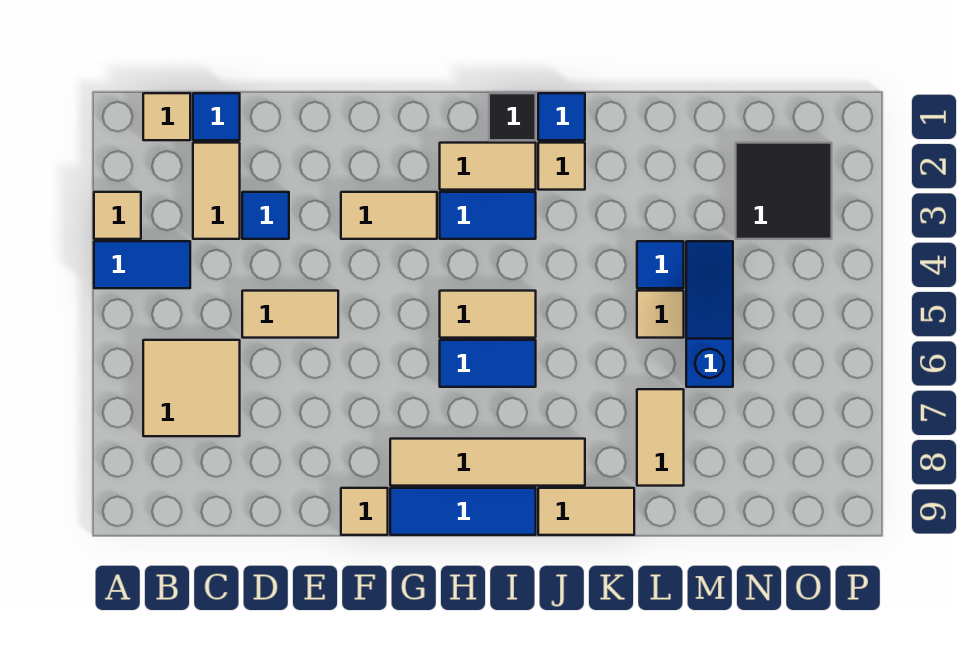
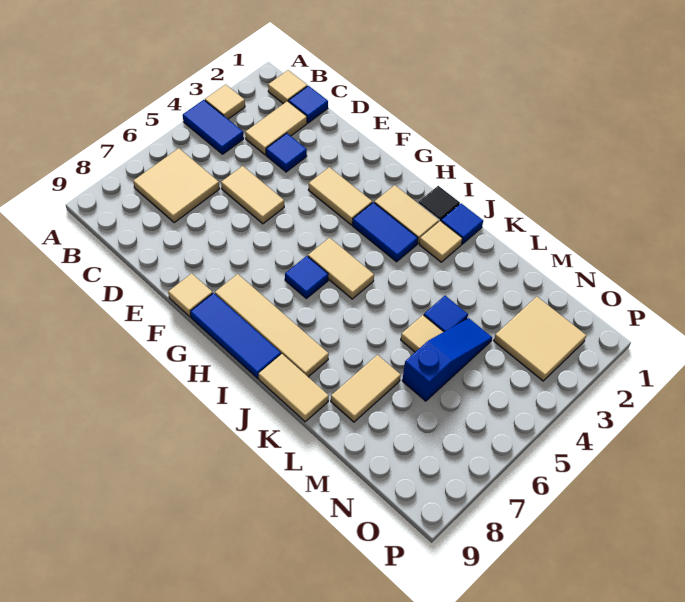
blue 1x2 tile [440,340,536,387] -> blue 1x1 tile [285,256,328,298]
black 2x2 tile [736,143,832,239] -> tan 2x2 tile [494,297,586,381]

